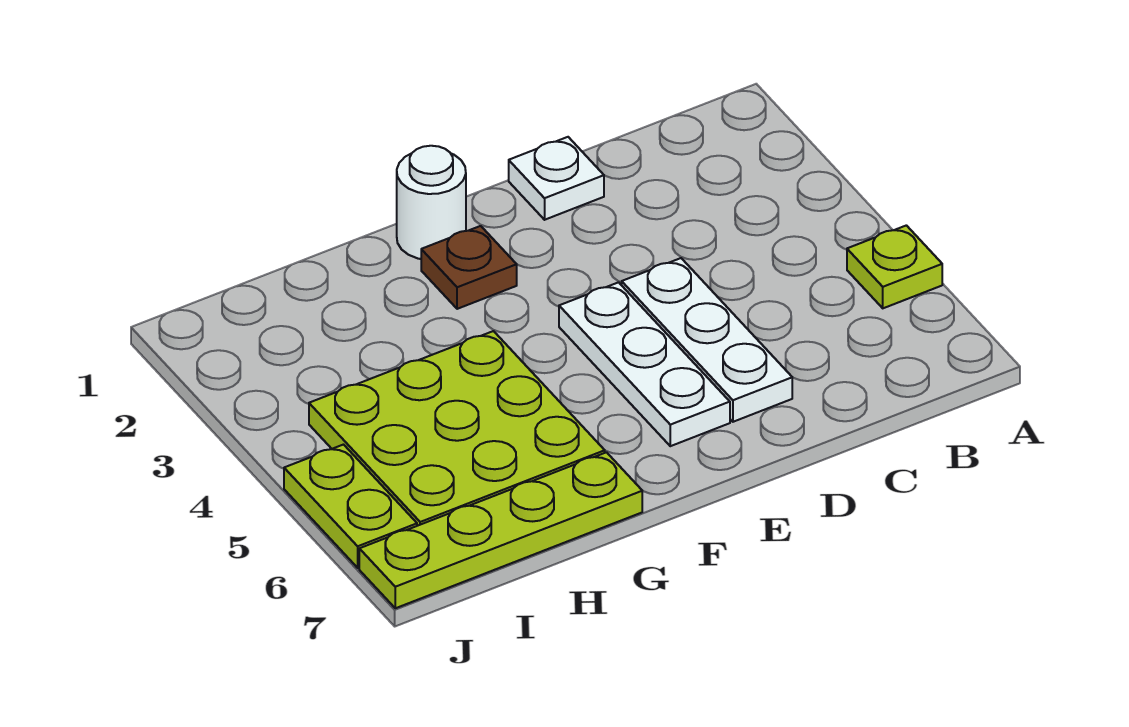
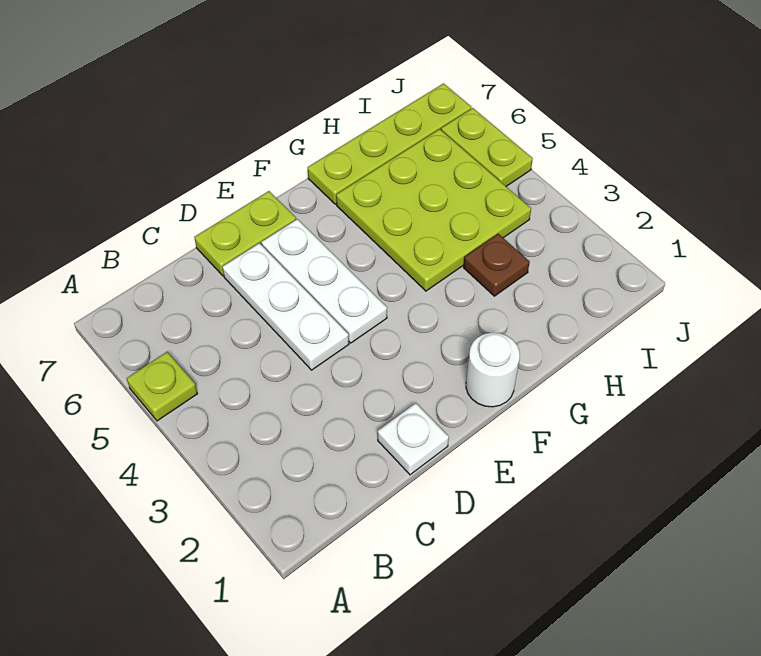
none -> lime 1x2 plate [194,191,296,276]
brown 1x1 plate [421,226,517,309] -> brown 1x1 plate moved to [463,234,530,296]

